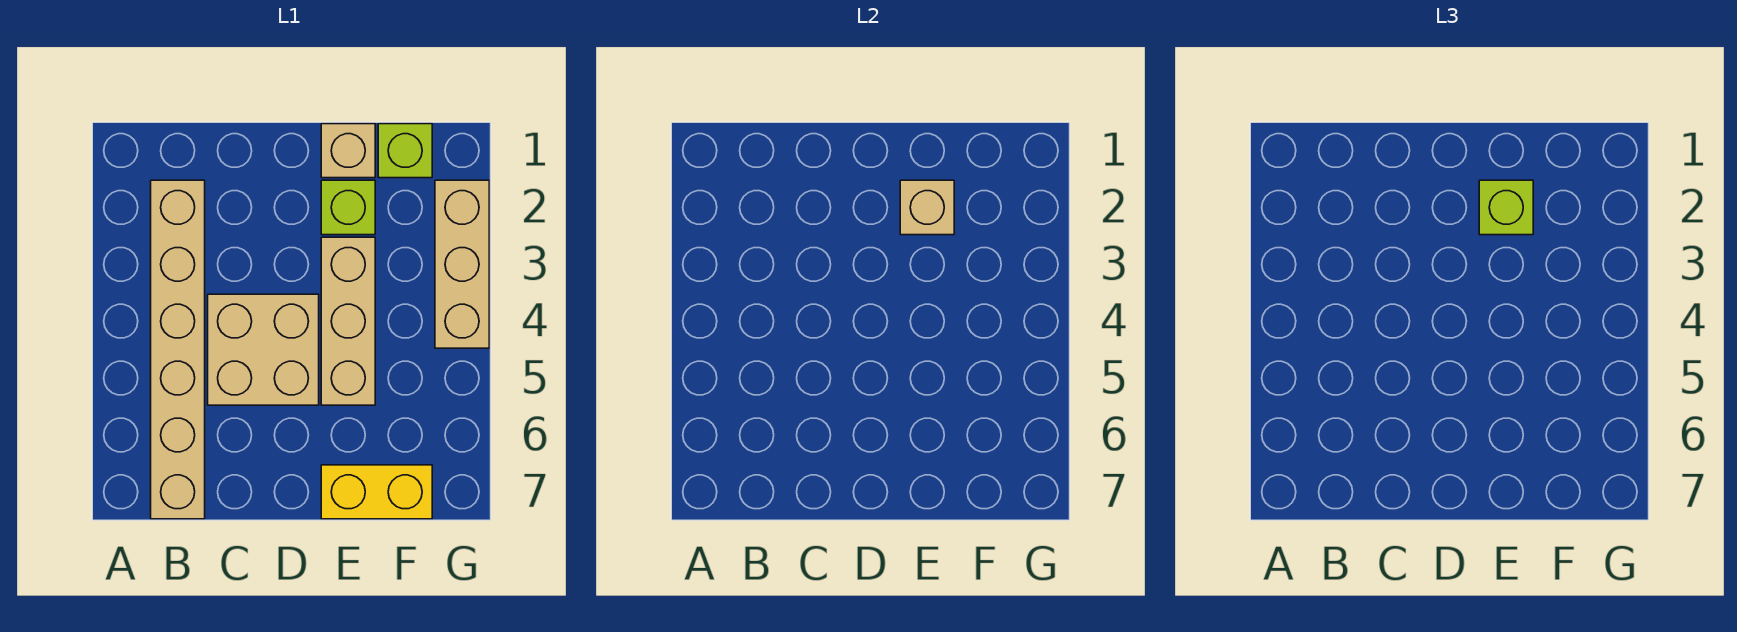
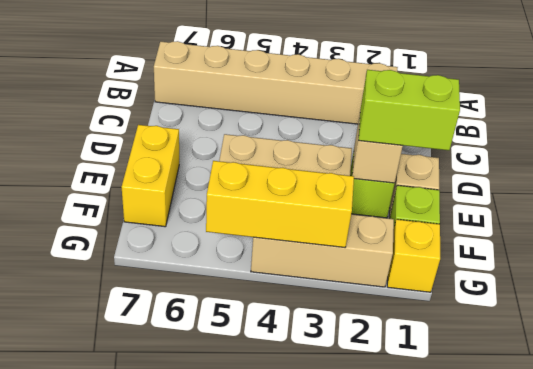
tan 2x2 brick [208,294,319,405] -> none
lime 1x1 brick [1479,180,1533,235] -> lime 1x2 brick [359,70,460,150]
none -> yellow 1x1 brick [387,219,440,292]
none -> yellow 1x3 brick [206,161,354,247]

